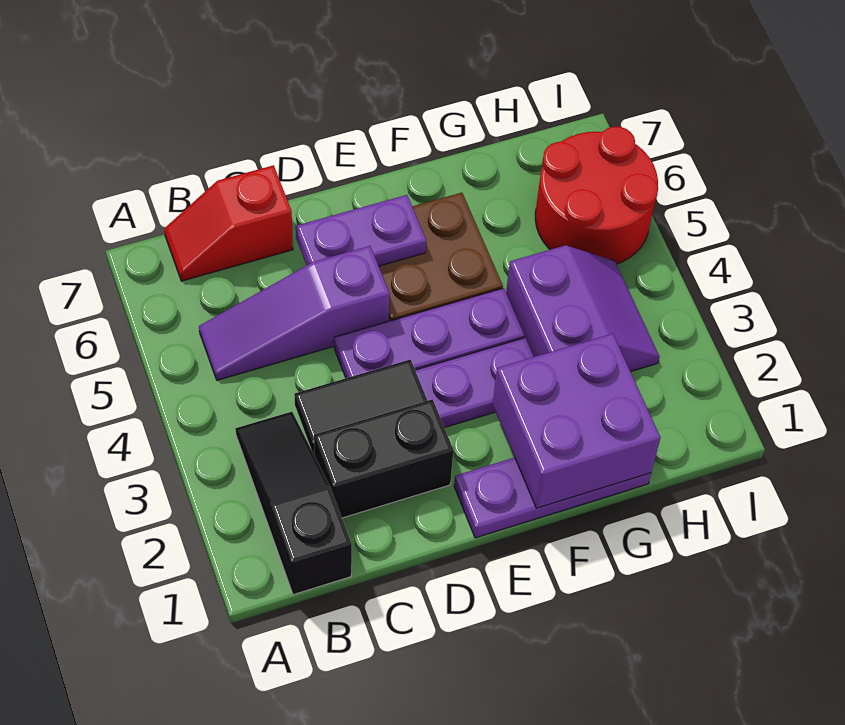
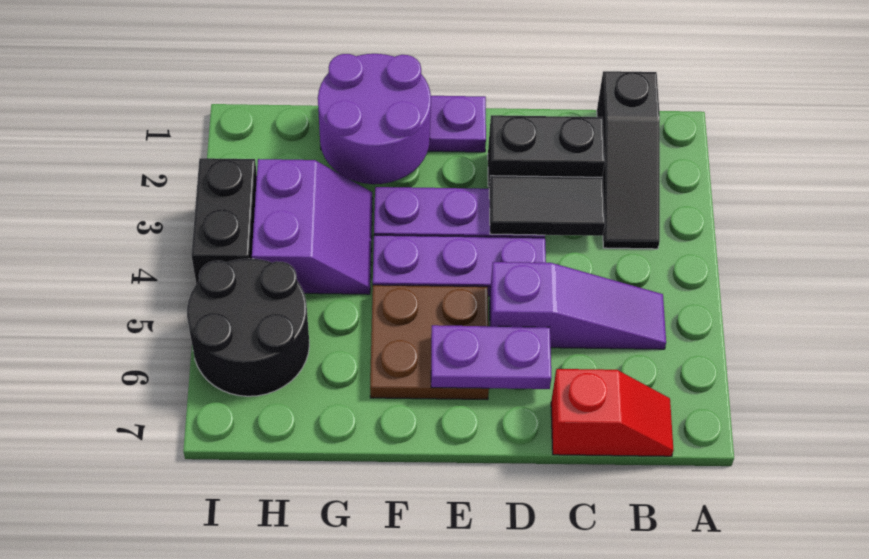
purple 2x2 brick [493,334,660,508] -> purple 2x2 round brick [318,54,431,184]
purple 2x2 slope [506,245,660,372] -> purple 2x2 slope turned to [252,159,372,294]
red 2x2 round brick [535,127,658,264] -> black 2x2 round brick [187,259,309,396]
none -> black 1x2 brick [191,158,257,284]

